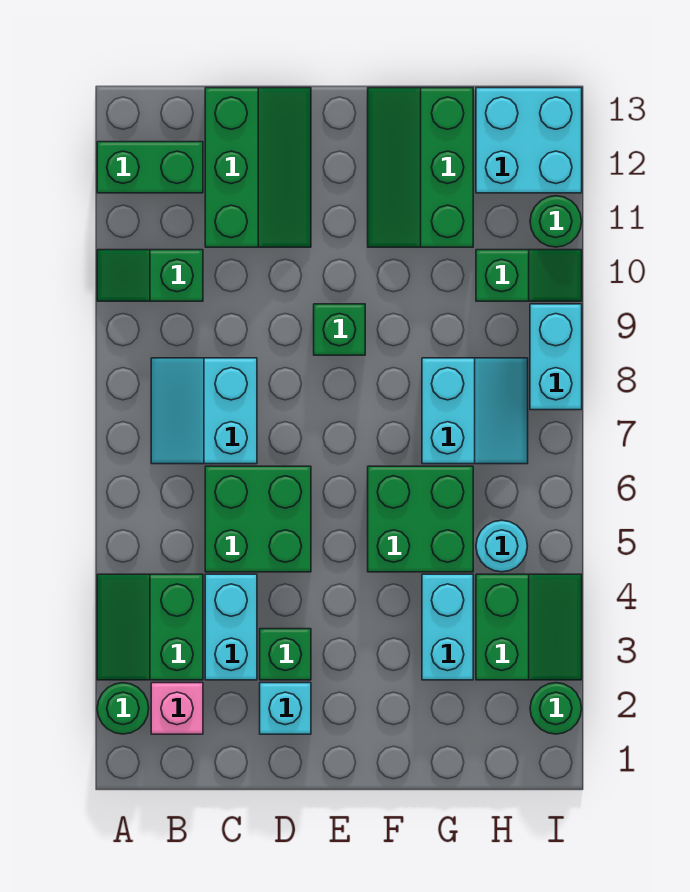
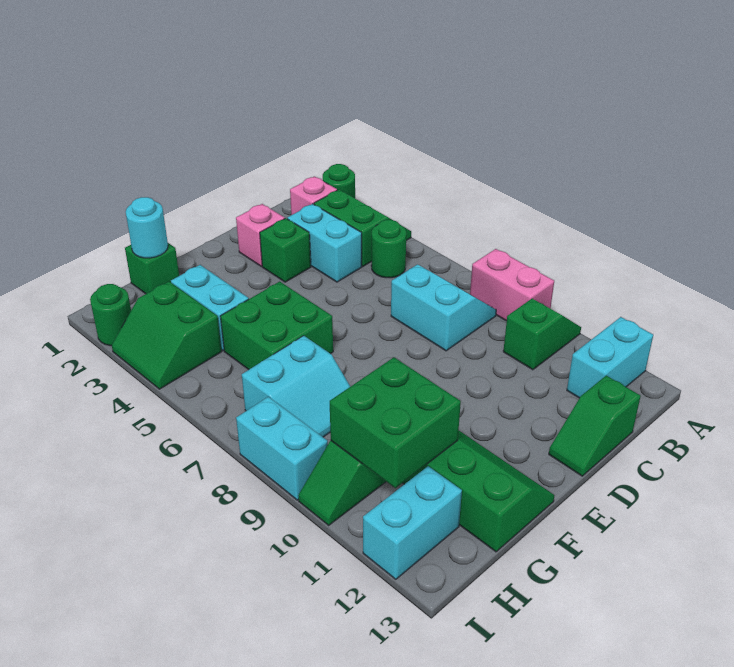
none -> pink 1x2 brick [470,249,554,321]
green 1x2 brick [97,142,203,193] -> cyan 1x2 brick [567,317,653,398]
green 2x2 brick [205,466,311,572] -> green 2x2 brick moved to [330,357,461,488]
green 2x3 slope [205,88,311,247] -> green 1x2 slope [549,376,641,476]
cyan 1x1 brick [260,683,311,734] -> pink 1x1 brick [236,204,285,266]
green 1x1 brick [314,304,365,355] -> green 1x1 brick moved to [125,243,179,294]
cyan 2x2 slope [422,358,528,464] -> cyan 2x2 slope turned to [242,336,350,437]
cyan 1x1 round brick [476,520,527,572] -> cyan 1x1 round brick moved to [126,197,168,258]
cyan 2x2 brick [476,88,582,193] -> cyan 1x2 brick [363,466,462,579]
green 1x1 round brick [530,196,582,247] -> green 1x1 round brick moved to [371,220,406,278]

